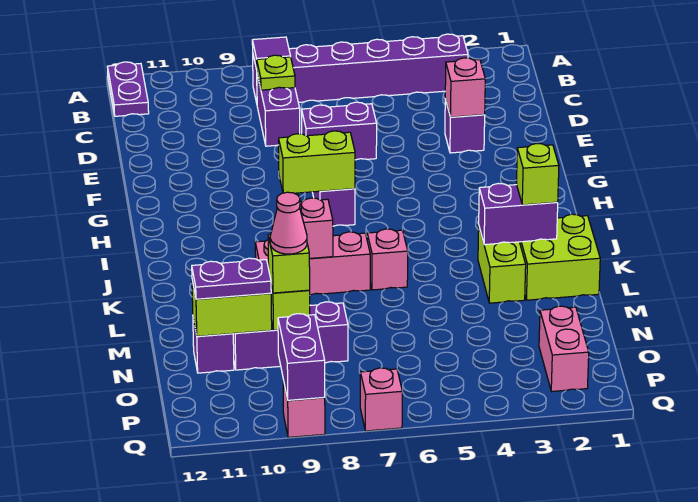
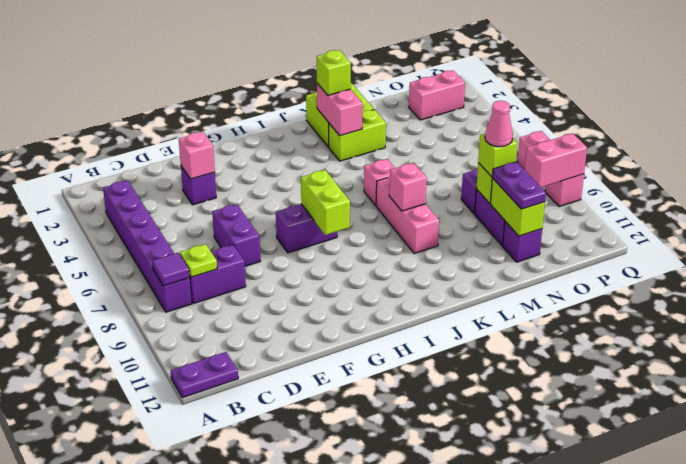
purple 1x2 brick [479,183,558,245] -> pink 1x2 brick [317,83,363,136]
purple 1x2 brick [278,314,325,400] -> pink 1x2 brick [525,134,587,187]

